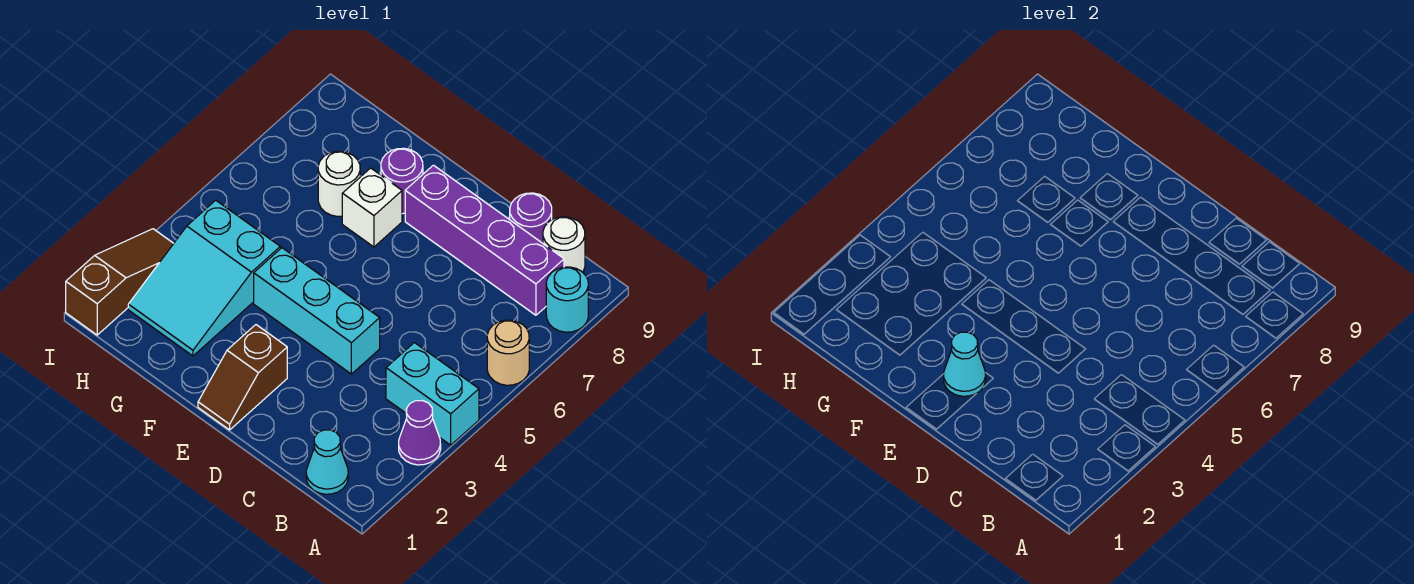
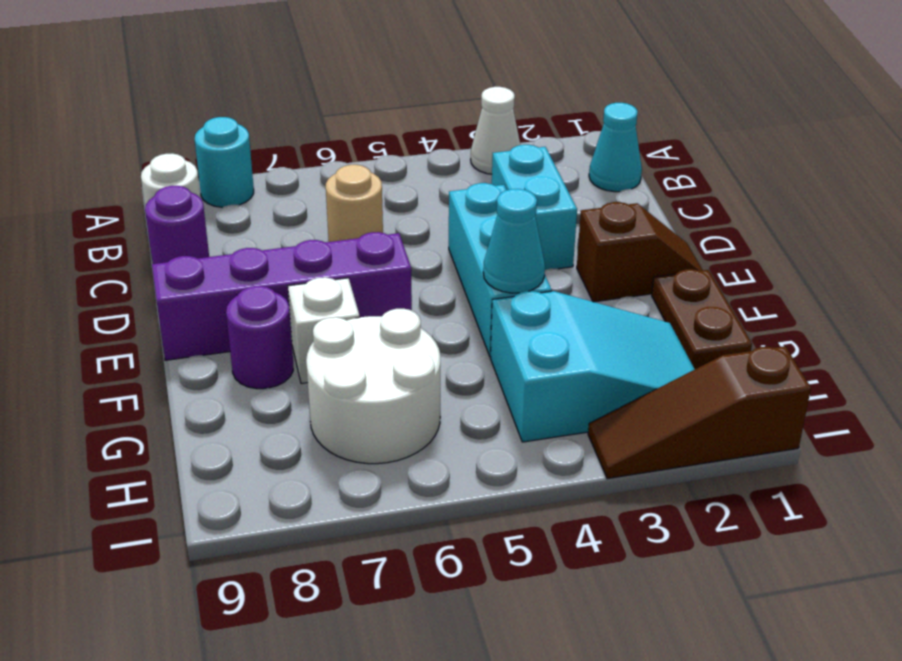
purple 1x1 cone [399,401,441,465] -> white 1x1 cone [471,87,520,174]
cyan 1x2 brick [386,343,479,445] -> cyan 1x2 brick moved to [492,145,577,270]
tan 1x1 round brick [487,320,529,385] -> tan 1x1 round brick moved to [326,165,383,242]
purple 1x4 brick [405,165,564,315] -> purple 1x4 brick turned to [152,232,412,360]
cyan 1x1 cone [944,332,986,396] -> cyan 1x1 cone moved to [483,189,545,293]
none -> brown 1x2 plate [652,269,752,369]
white 1x1 round brick [318,151,360,216] -> white 2x2 round brick [306,309,440,464]

